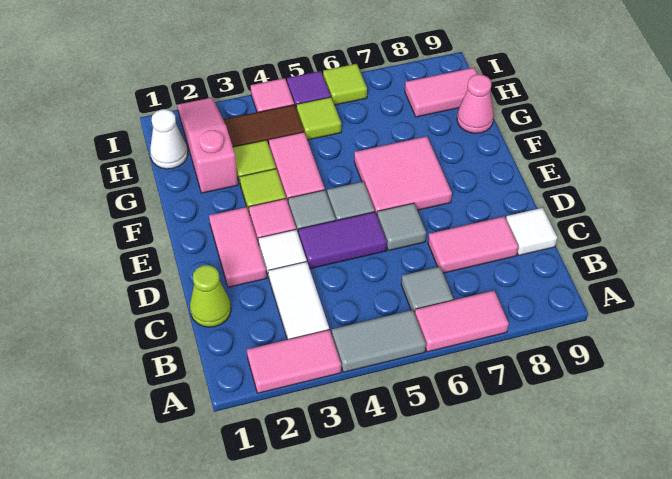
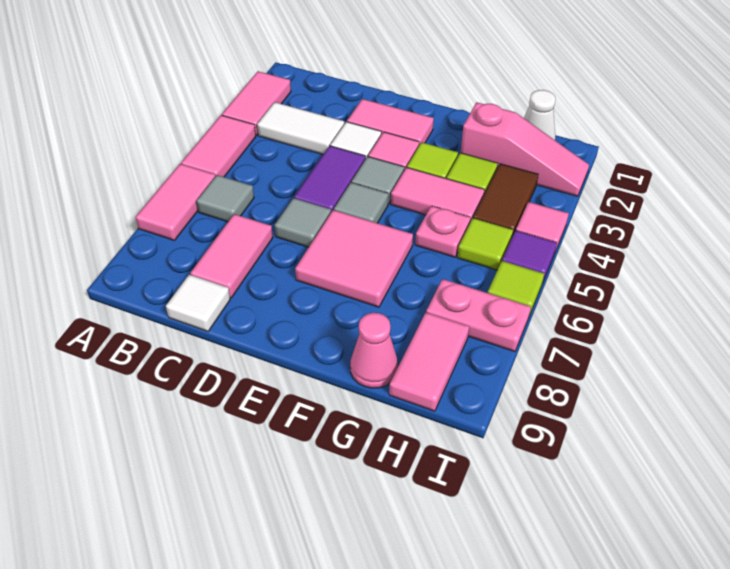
grey 1x2 tile [332,310,426,372] -> pink 1x2 tile [181,115,256,177]
lime 1x1 cone [190,265,231,327] -> none
none -> pink 1x1 plate [415,206,471,257]
none -> pink 1x2 plate [426,279,531,352]

